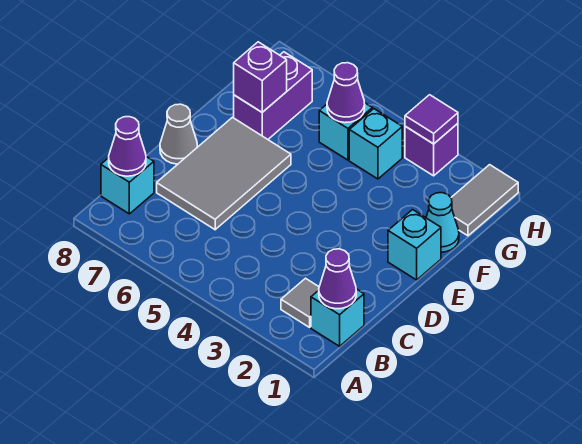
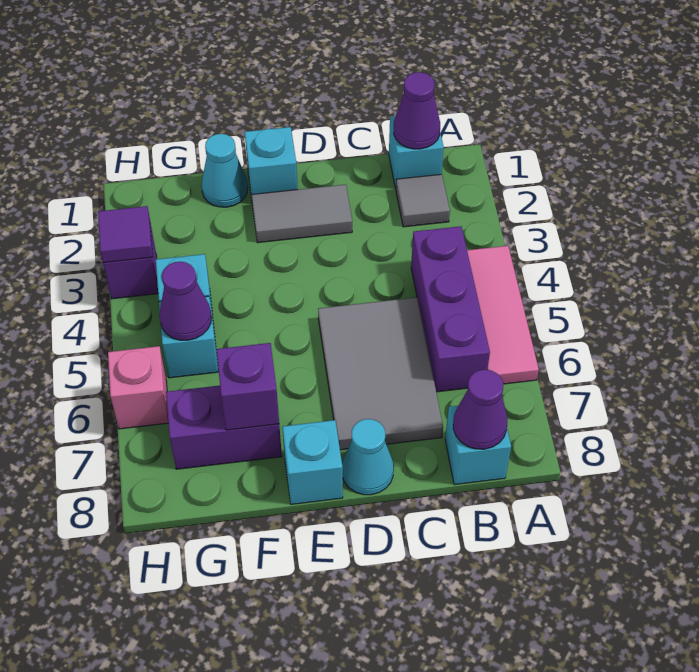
none -> pink 1x3 tile [467,246,539,384]
none -> purple 1x3 brick [411,226,490,392]
grey 2x3 tile [157,117,291,230] -> grey 2x3 tile turned to [318,297,443,450]
grey 1x1 cone [160,104,198,164] -> cyan 1x1 cone [342,419,394,495]
none -> cyan 1x1 brick [282,420,343,504]
grey 1x2 tile [451,165,518,236] -> grey 1x2 tile moved to [252,185,352,243]
none -> pink 1x1 brick [108,346,168,429]

